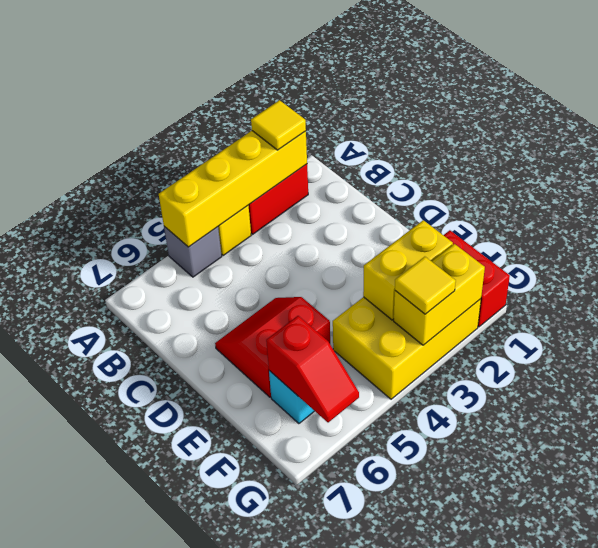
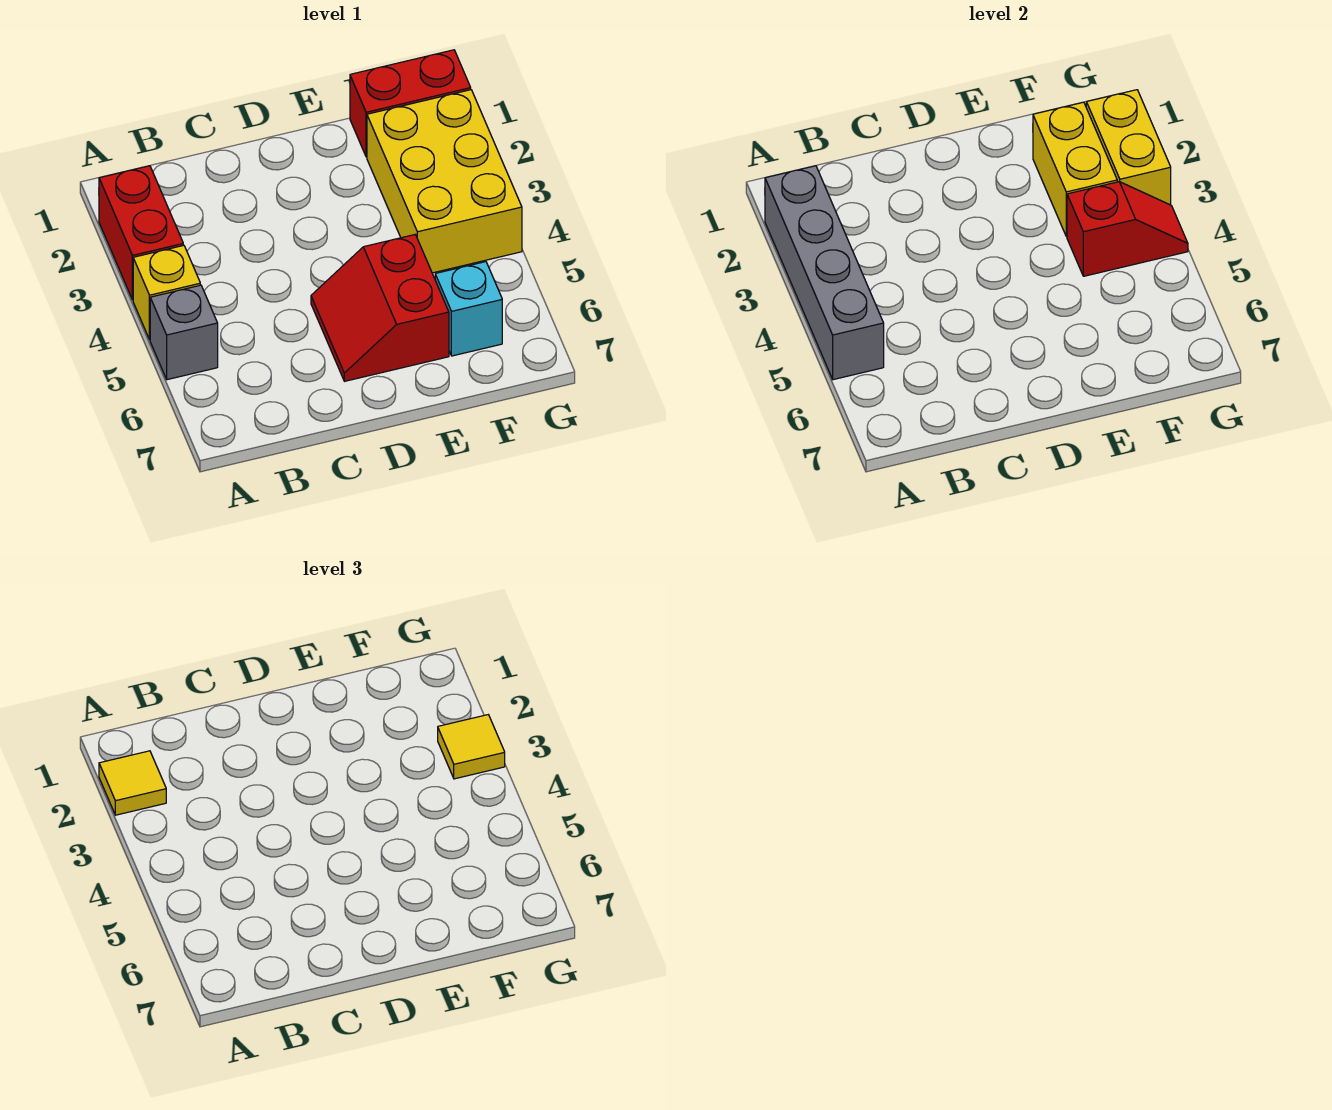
yellow 1x4 brick [159,131,307,247] -> grey 1x4 brick [765,166,884,380]
red 1x2 slope [266,316,359,422] -> red 1x2 slope moved to [1067,182,1188,276]

